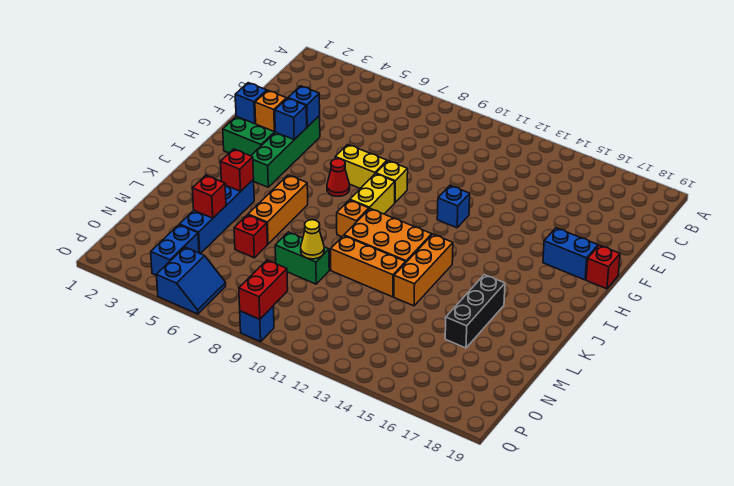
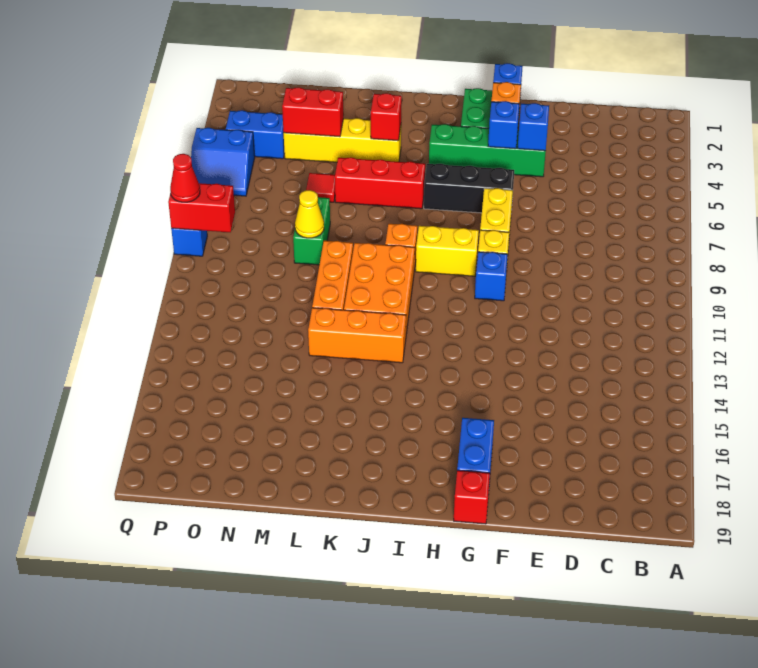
blue 1x1 brick [437,186,470,228] -> blue 1x1 brick moved to [475,252,508,301]
red 1x1 cone [327,159,350,196] -> red 1x1 cone moved to [170,154,200,202]
orange 1x3 brick [248,175,308,244] -> red 1x3 brick [335,157,425,209]
blue 1x4 brick [179,180,254,254] -> yellow 1x4 brick [284,118,401,162]
black 1x3 brick [445,275,505,348] -> black 1x3 brick moved to [424,164,514,213]
red 1x1 brick [192,175,226,218] -> red 1x2 brick [282,87,343,137]
red 1x1 brick [234,215,267,258] -> red 1x1 tile [306,173,335,202]

